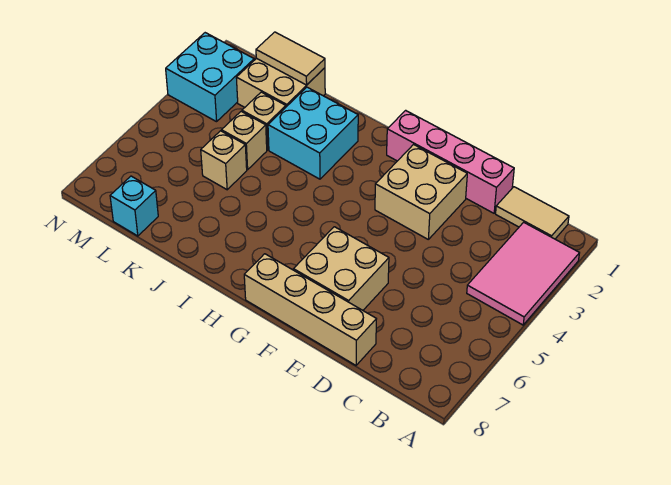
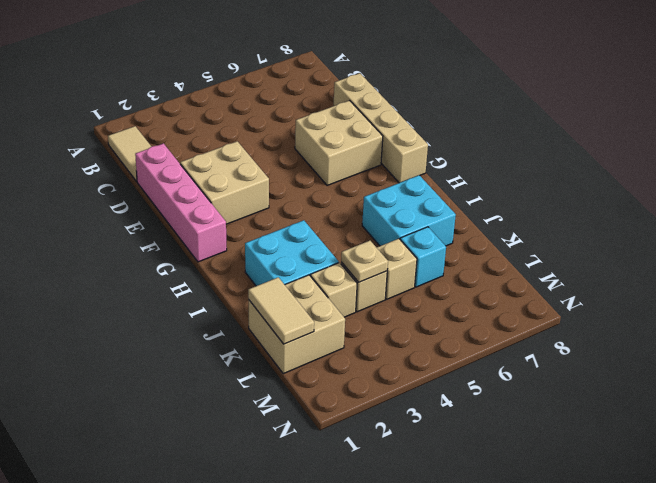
pink 2x3 tile [467,222,579,325] -> none
none -> tan 1x1 plate [341,241,388,282]
cyan 1x1 brick [110,176,158,236] -> cyan 1x1 brick moved to [400,227,446,287]
cyan 2x2 brick [166,33,254,122] -> cyan 2x2 brick moved to [362,175,456,246]

